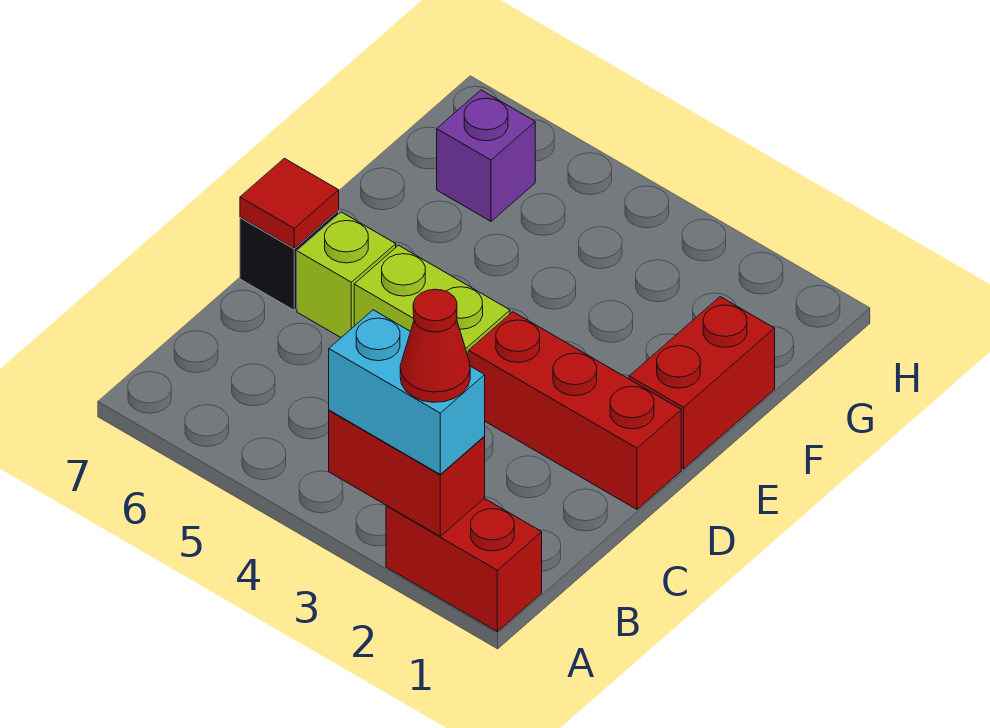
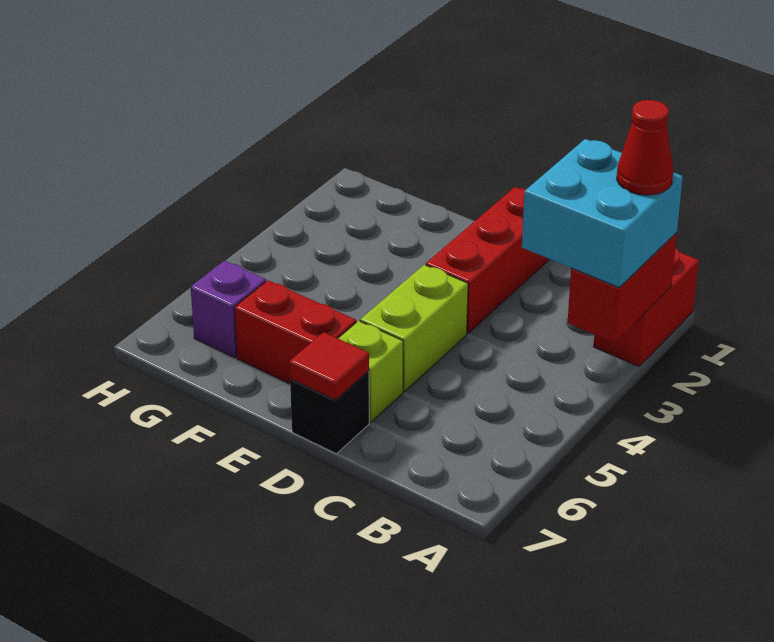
cyan 1x2 brick [329,310,485,474] -> cyan 2x2 brick [522,139,683,287]
red 1x2 brick [629,297,775,469] -> red 1x2 brick moved to [235,280,356,384]

